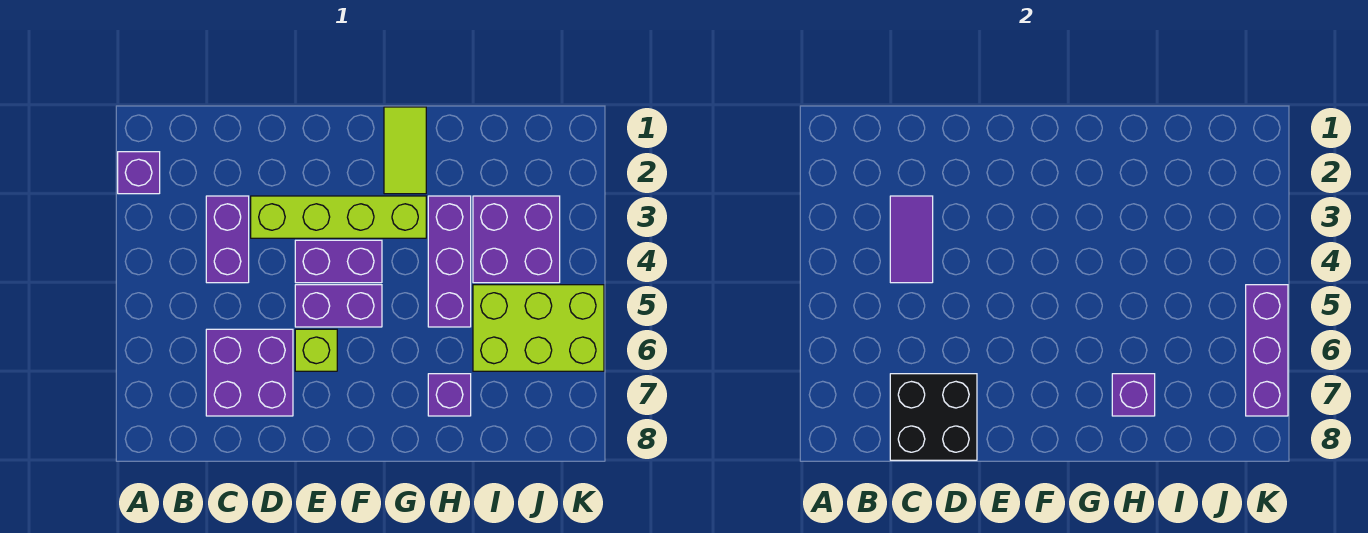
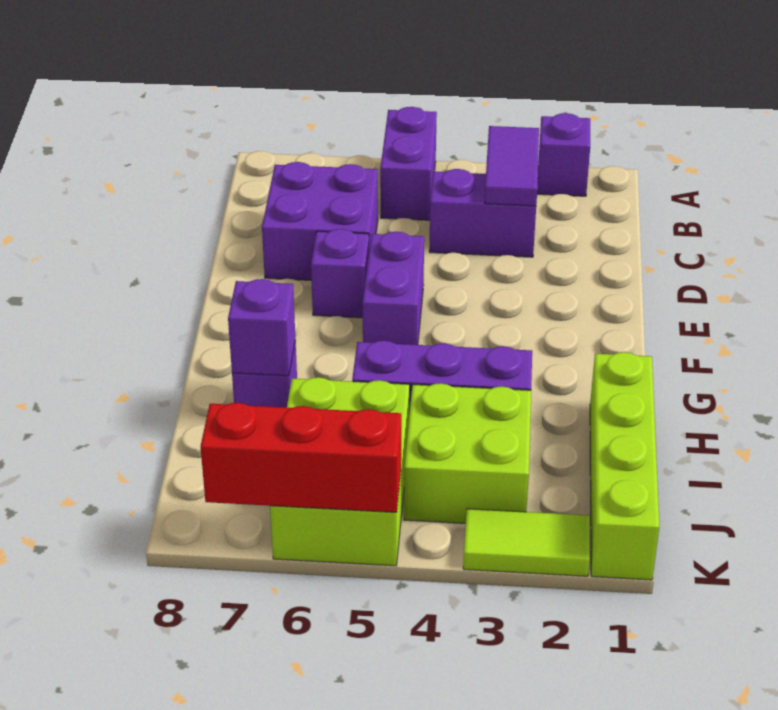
purple 1x2 tile [890,196,933,283] -> purple 1x2 tile turned to [485,126,539,206]
black 2x2 brick [890,374,977,460] -> none
lime 1x4 brick [251,196,426,238] -> lime 1x4 brick moved to [590,352,659,580]
purple 1x2 brick [295,240,382,283] -> purple 1x2 brick moved to [380,107,437,220]
lime 1x1 brick [295,329,337,371] -> purple 1x1 brick [311,229,369,318]
lime 1x2 tile [384,107,426,194] -> lime 1x2 tile moved to [463,509,590,576]
purple 2x2 brick [473,196,560,283] -> lime 2x2 brick [404,383,531,523]
purple 1x3 brick [1246,285,1288,416] -> red 1x3 brick [201,403,401,512]

